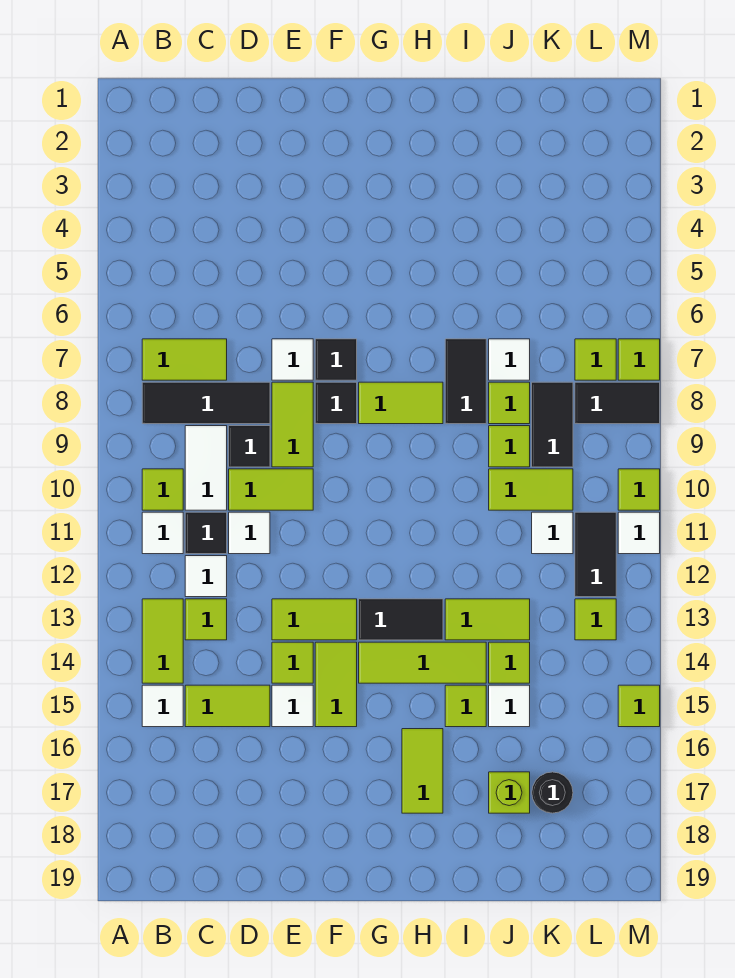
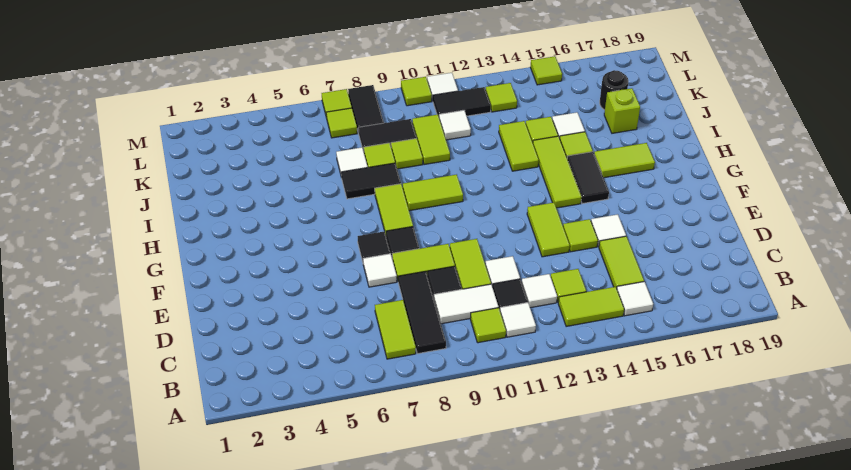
lime 1x2 tile [315,642,357,727] -> lime 1x2 tile moved to [403,174,463,211]
black 1x2 tile [359,599,443,640] -> black 1x2 tile moved to [567,152,609,204]

